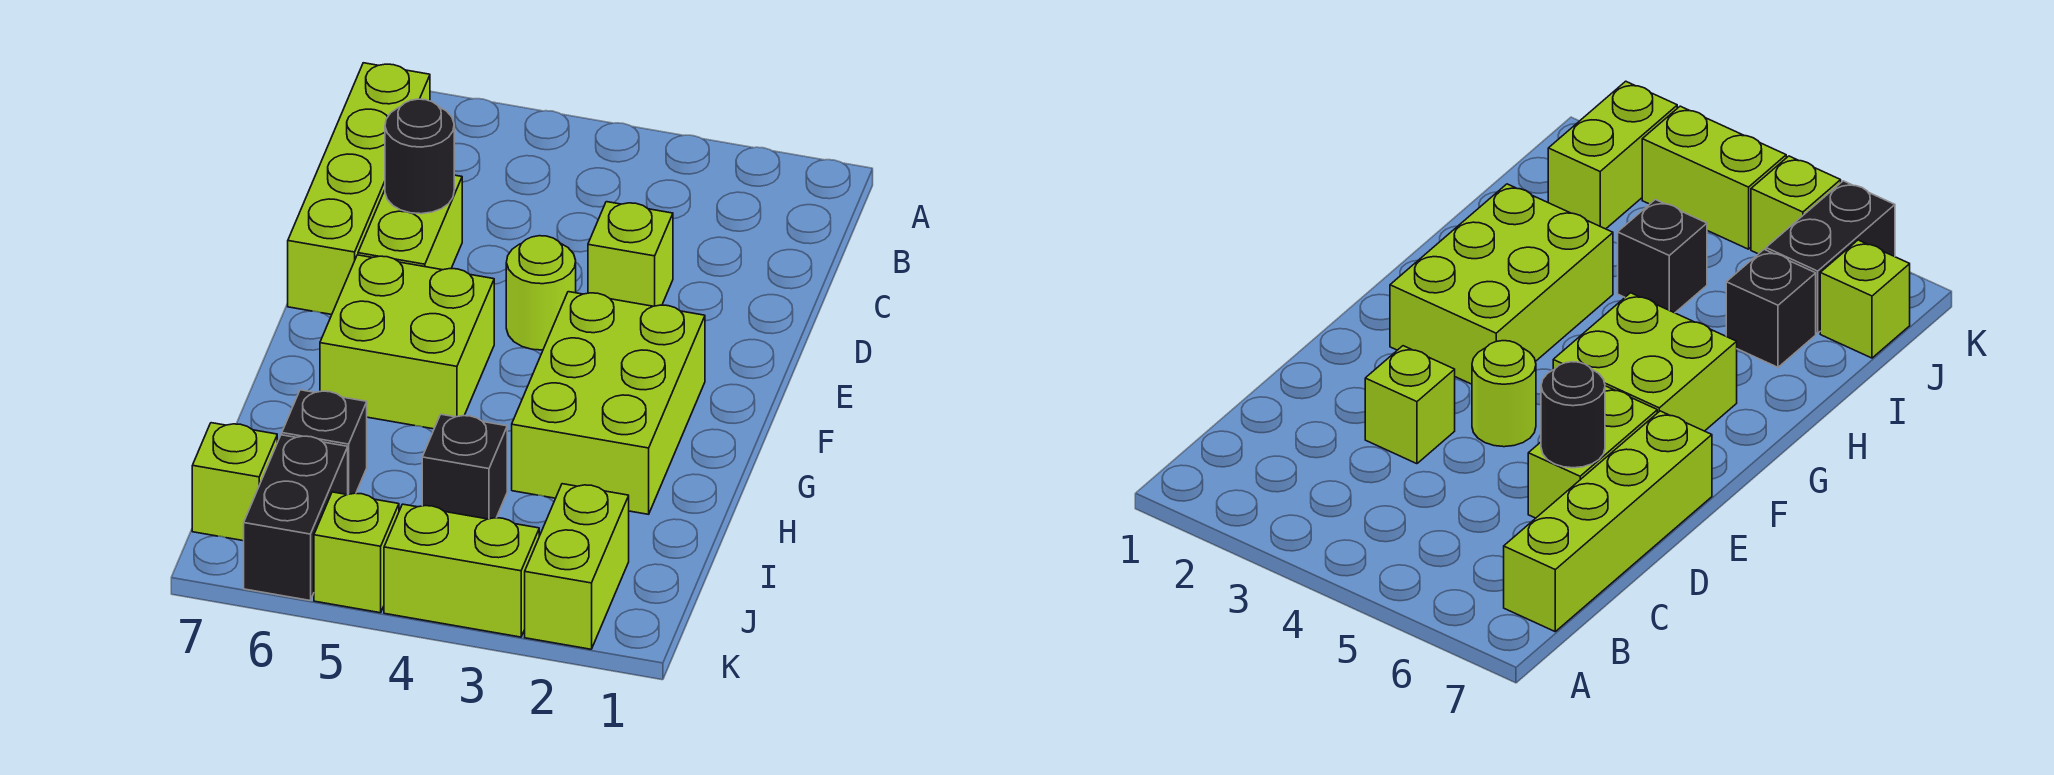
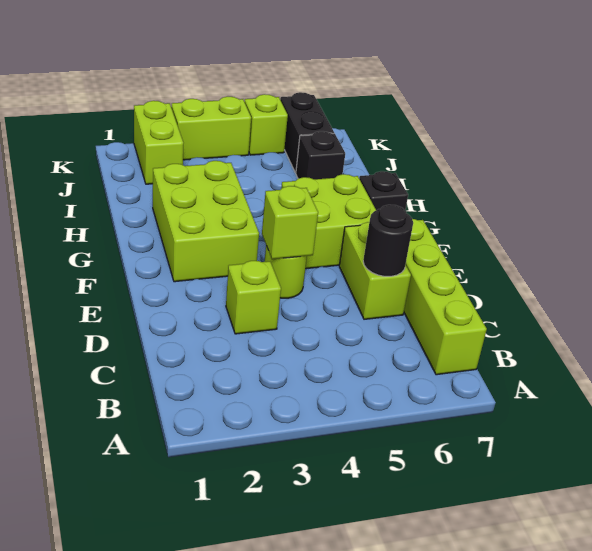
black 1x1 brick [422,414,507,519] -> black 1x1 brick moved to [359,171,408,210]
lime 1x1 brick [192,423,277,541] -> lime 1x1 brick moved to [262,186,318,259]

